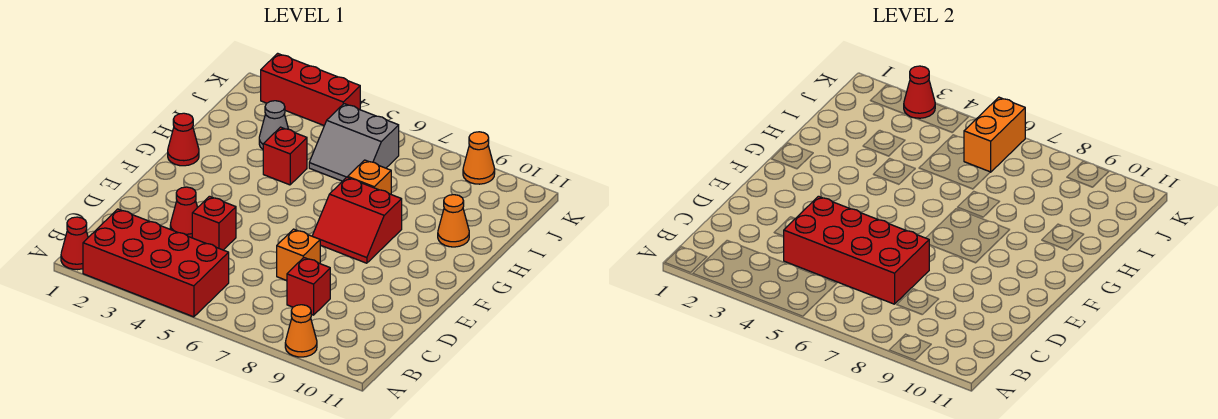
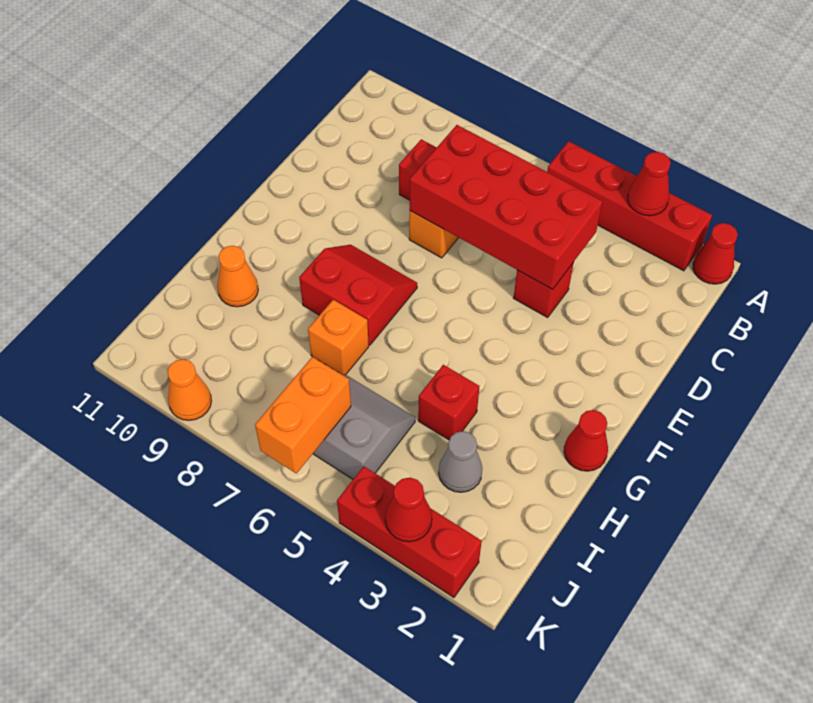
red 2x4 brick [83,209,229,317] -> red 1x4 brick [547,141,712,271]
orange 1x1 cone [285,305,317,357] -> none
red 1x1 cone [170,187,198,238] -> red 1x1 cone moved to [628,152,671,216]

